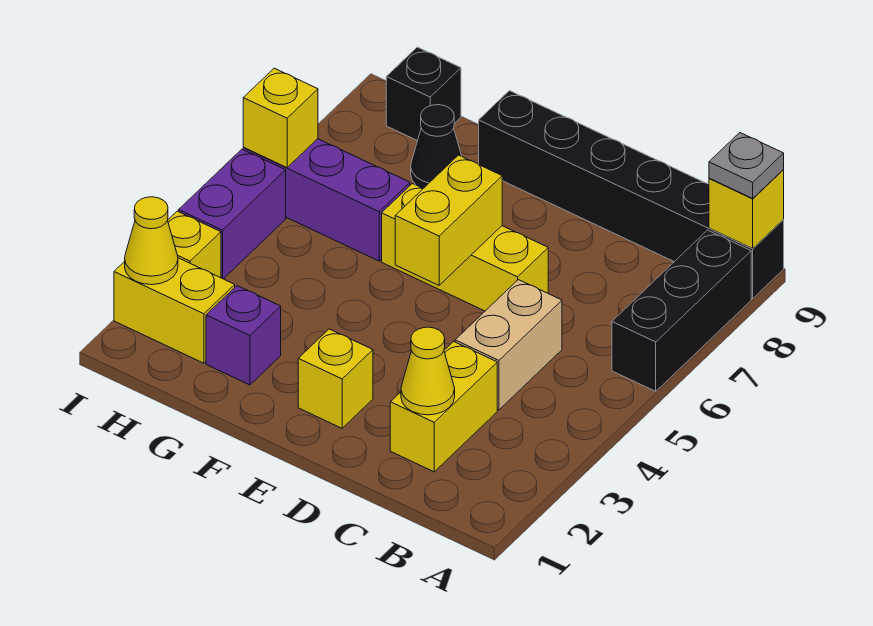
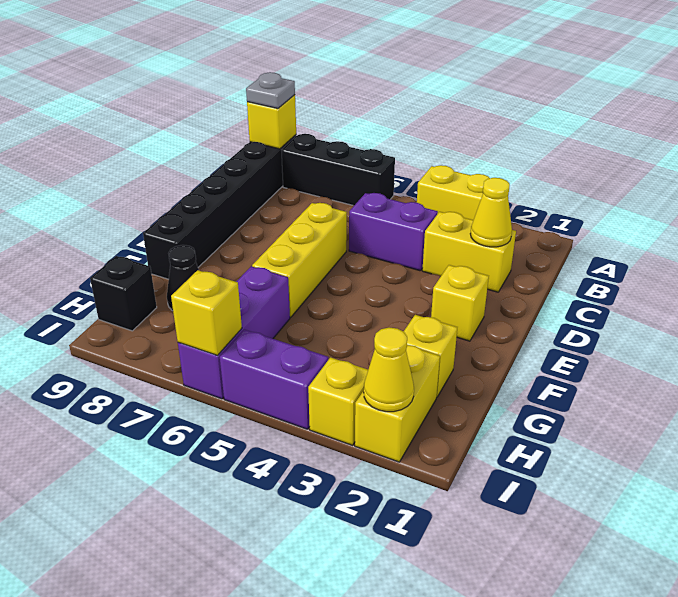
tan 1x2 brick [455,280,562,410] -> purple 1x2 brick [349,193,438,271]
yellow 1x2 brick [395,155,502,285] -> yellow 1x2 brick moved to [417,165,489,220]
purple 1x1 brick [206,286,281,385] -> yellow 1x1 brick [404,315,457,397]

